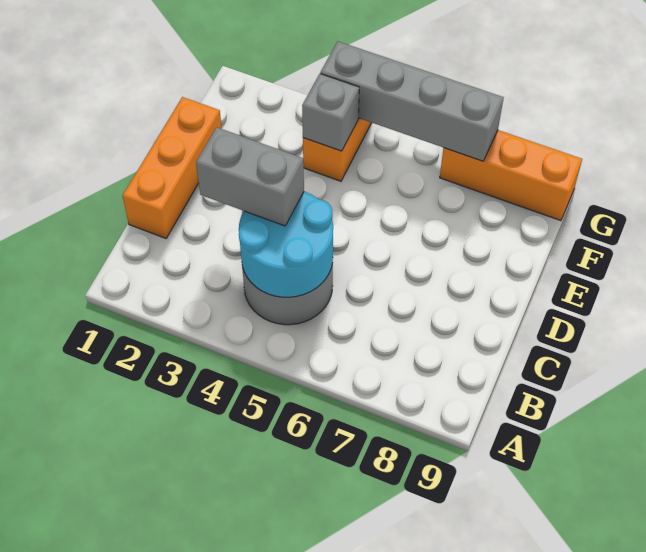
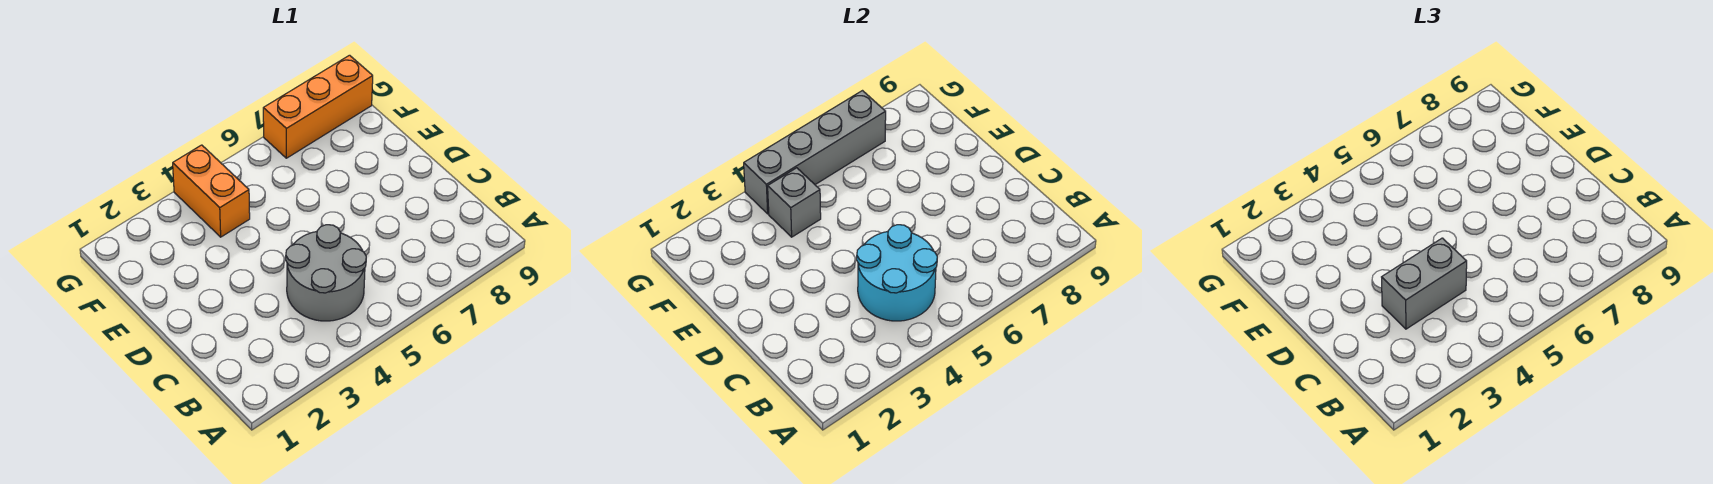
orange 1x3 brick [123,97,222,238] -> none

